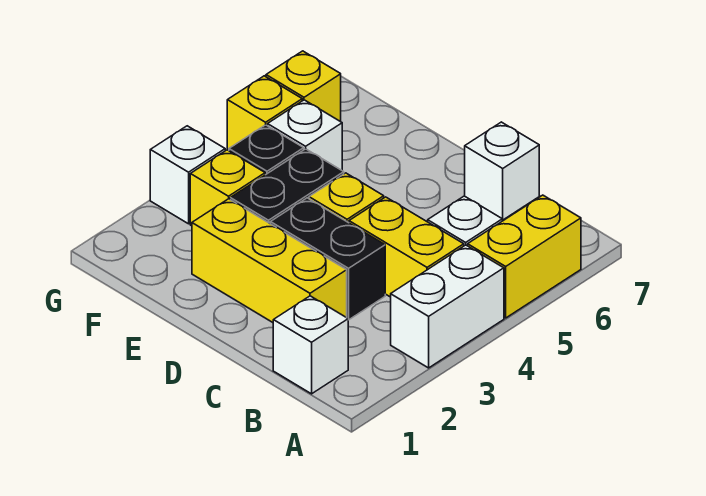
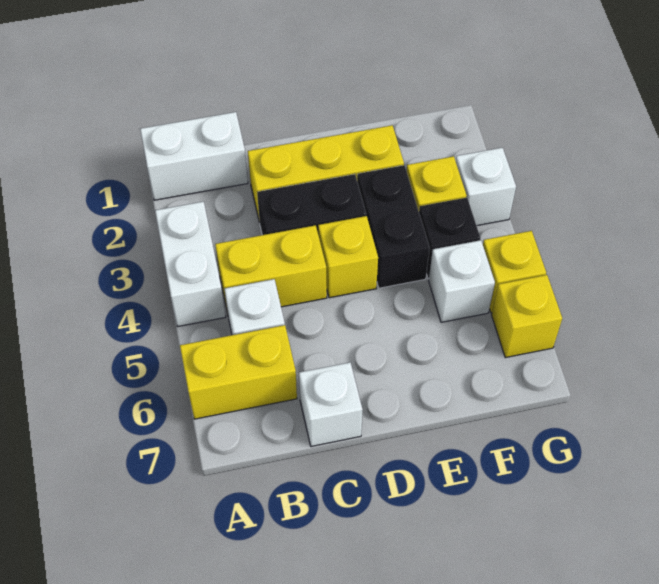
yellow 1x2 brick [468,195,581,318] -> yellow 1x2 brick turned to [180,325,297,419]
white 1x1 brick [273,296,348,394] -> white 1x2 brick [140,112,248,200]

